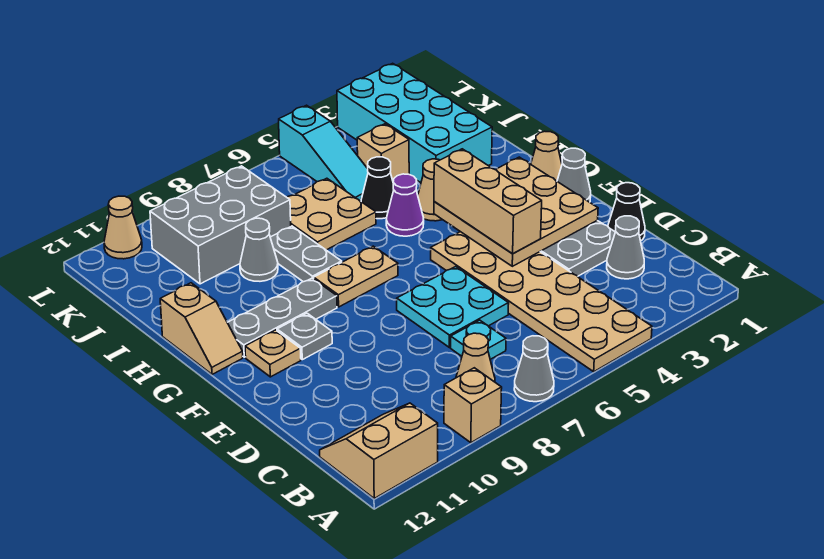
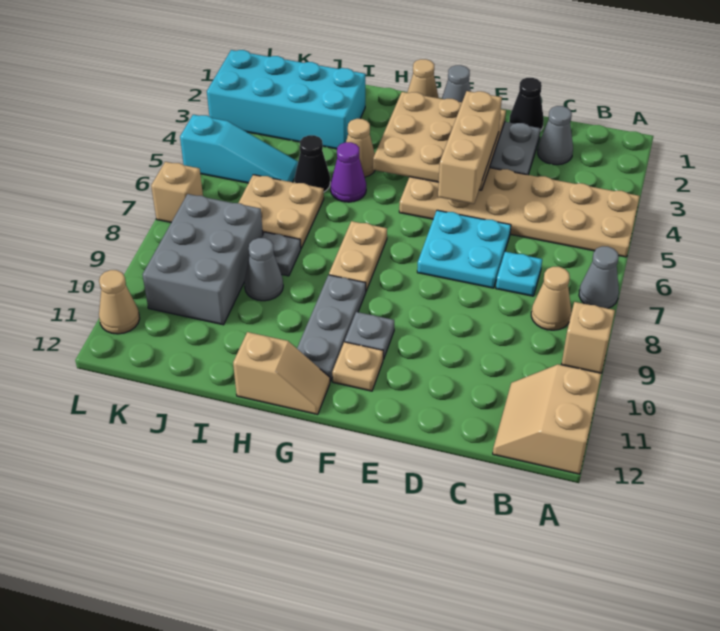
tan 1x3 brick [434,149,542,254] -> tan 1x3 brick turned to [438,91,502,204]
grey 1x2 plate [270,226,342,282] -> grey 1x1 plate [262,232,301,276]
tan 1x1 brick [357,124,409,181] -> tan 1x1 brick moved to [151,162,203,222]

